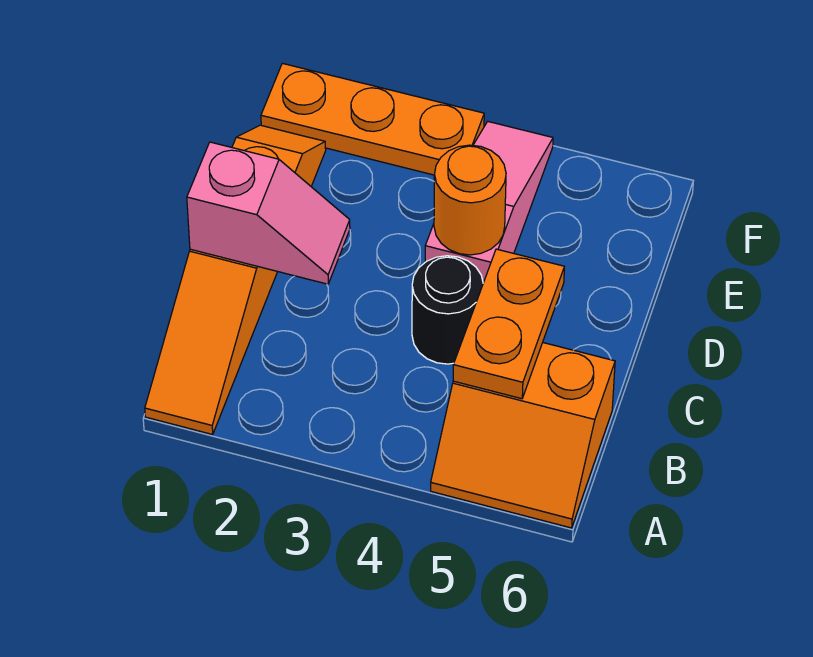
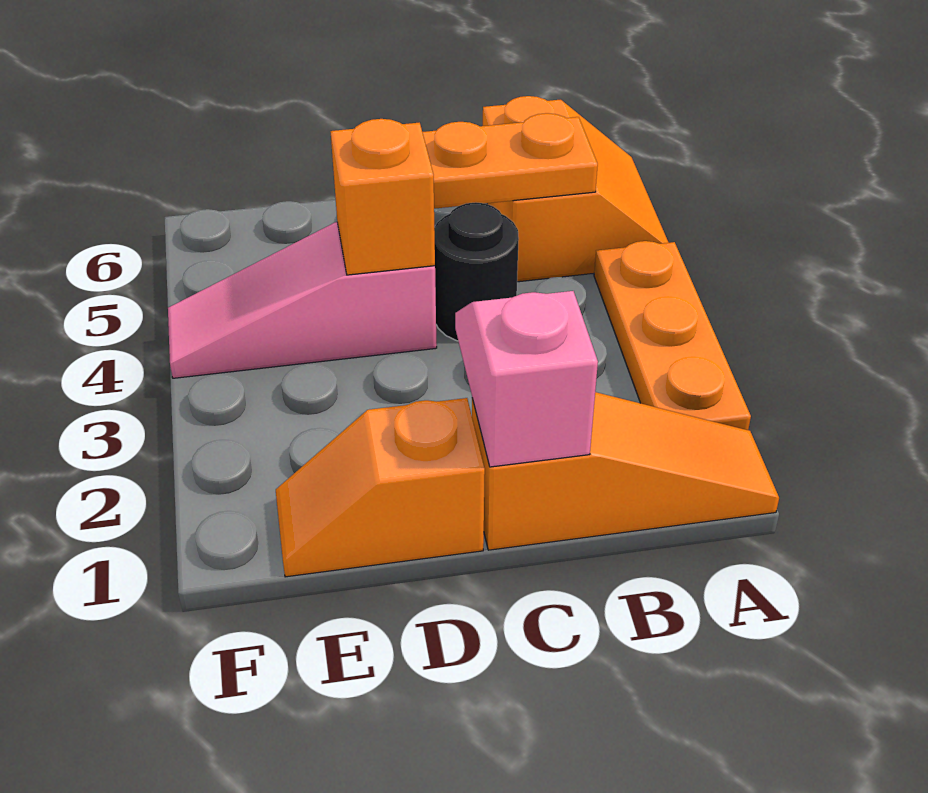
orange 1x1 round brick [434,145,506,255] -> orange 1x1 brick [331,119,435,275]
orange 1x3 plate [261,63,484,175] -> orange 1x3 plate moved to [594,241,751,430]

